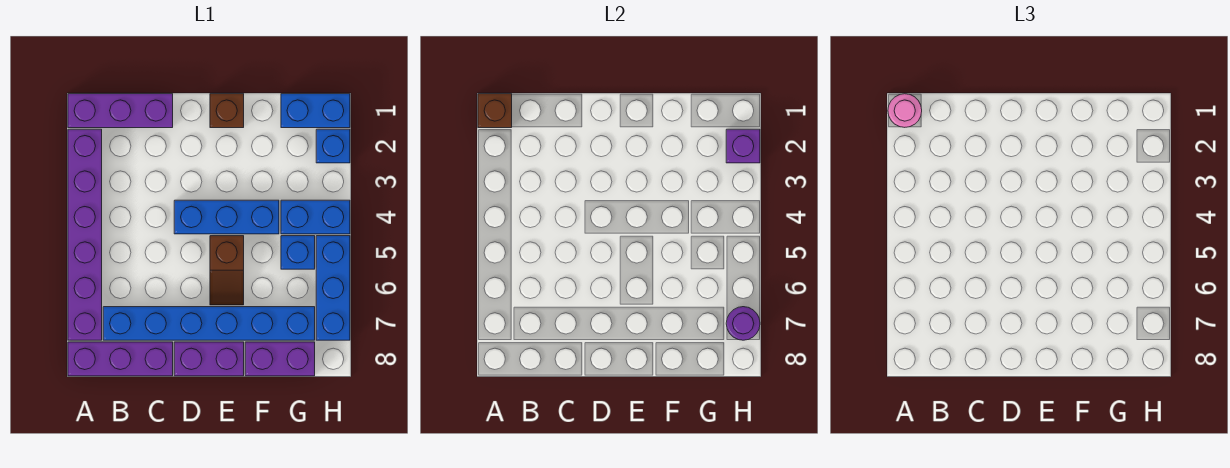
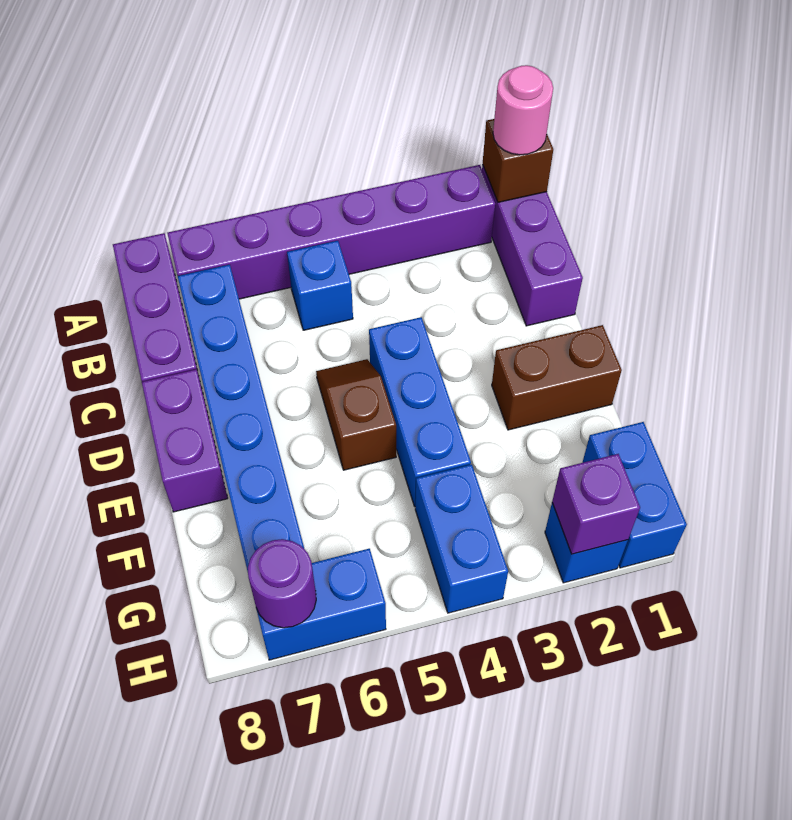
brown 1x1 brick [210,94,244,128] -> brown 1x2 brick [492,325,622,430]
brown 1x2 slope [210,236,244,305] -> brown 1x2 slope turned to [316,359,396,470]
purple 1x2 brick [245,342,315,376] -> none
blue 1x1 brick [281,236,315,269] -> blue 1x1 brick moved to [287,241,353,330]
blue 1x3 brick [316,236,350,340] -> blue 1x2 brick [256,549,386,660]

